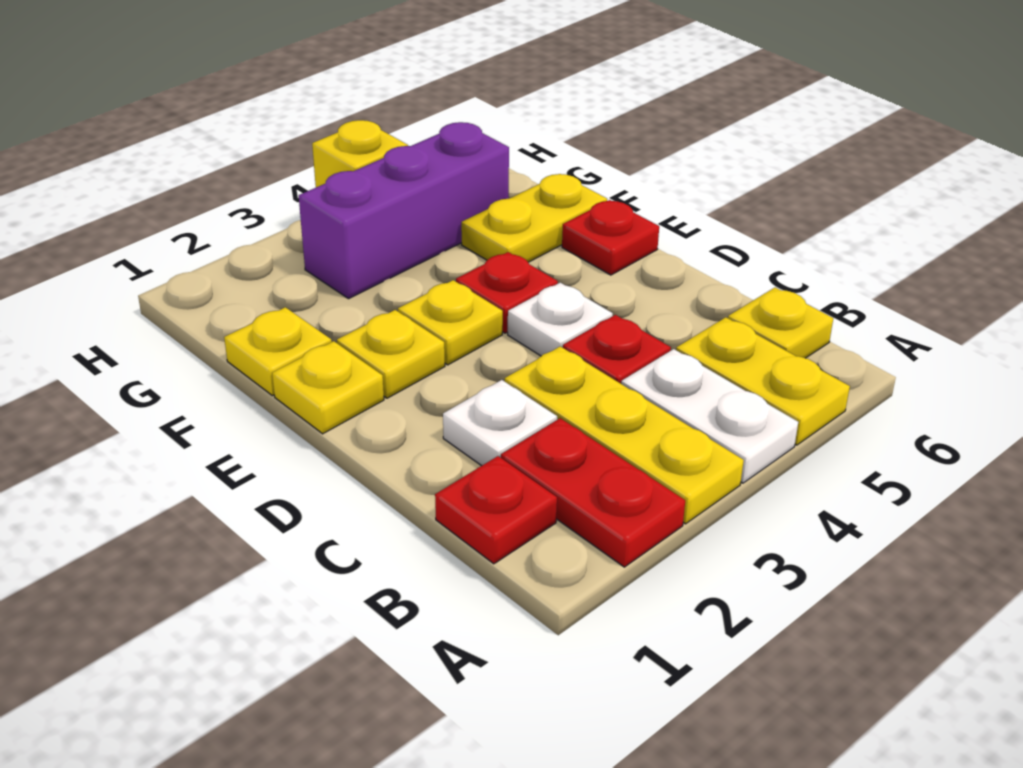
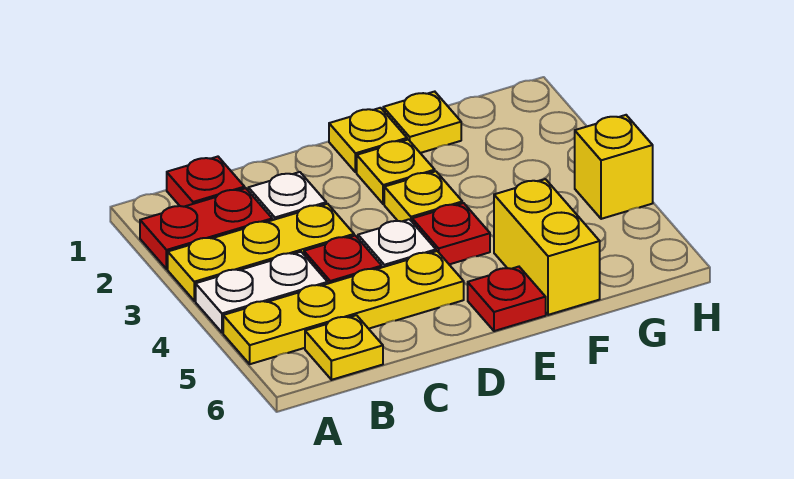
yellow 1x2 plate [676,317,850,445] -> yellow 1x4 plate [223,251,464,364]
yellow 1x2 plate [461,174,607,262] -> yellow 1x2 brick [494,179,600,315]
purple 1x3 brick [299,122,509,299] -> none

